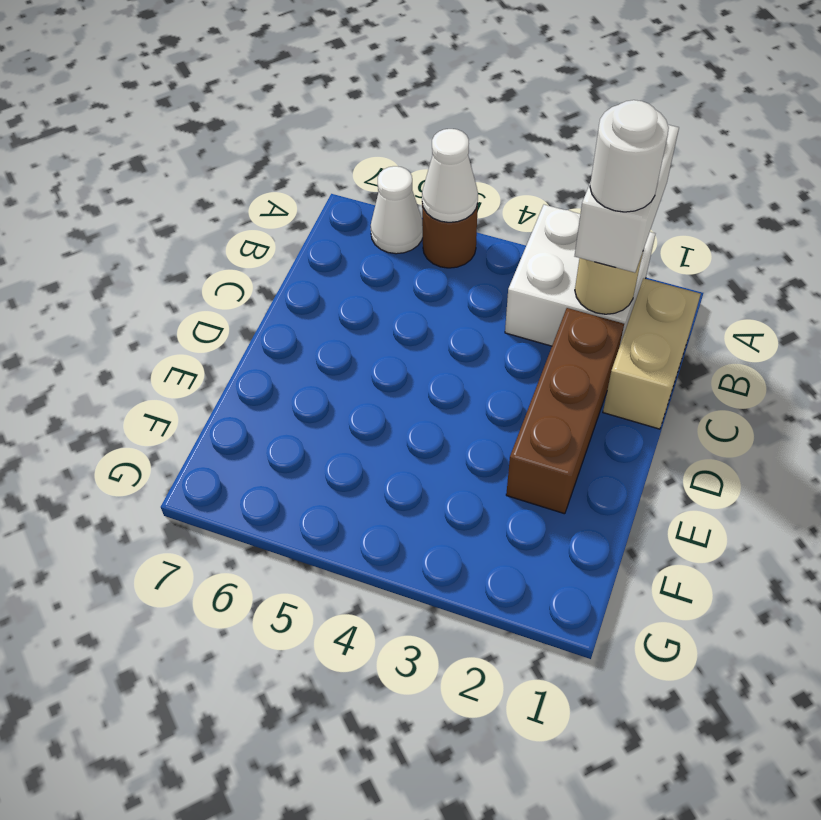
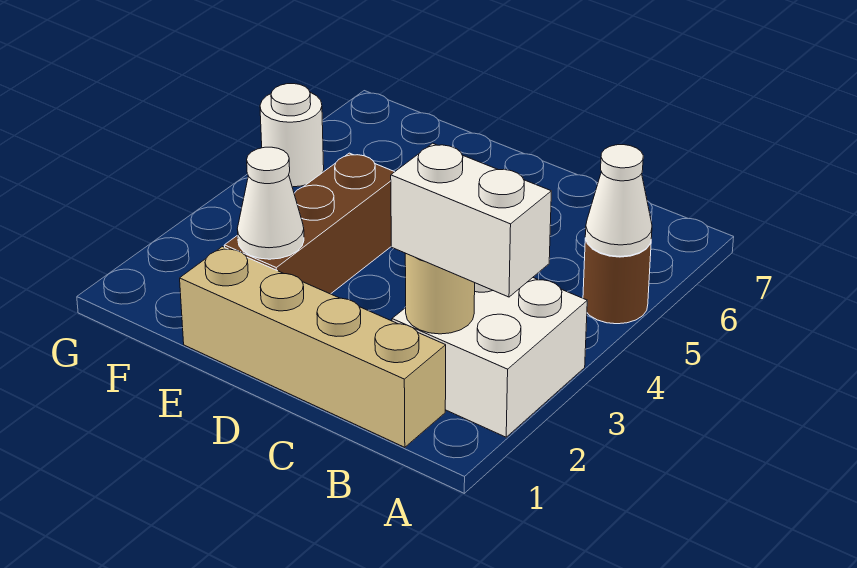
white 1x1 cone [370,166,423,254] -> white 1x1 cone moved to [237,147,304,259]
tan 1x2 brick [603,278,701,429] -> tan 1x4 brick [180,247,446,447]
white 1x1 round brick [590,100,669,212] -> white 1x1 round brick moved to [260,84,324,187]
brown 1x3 brick [506,308,624,514] -> brown 1x3 brick turned to [224,153,394,294]

